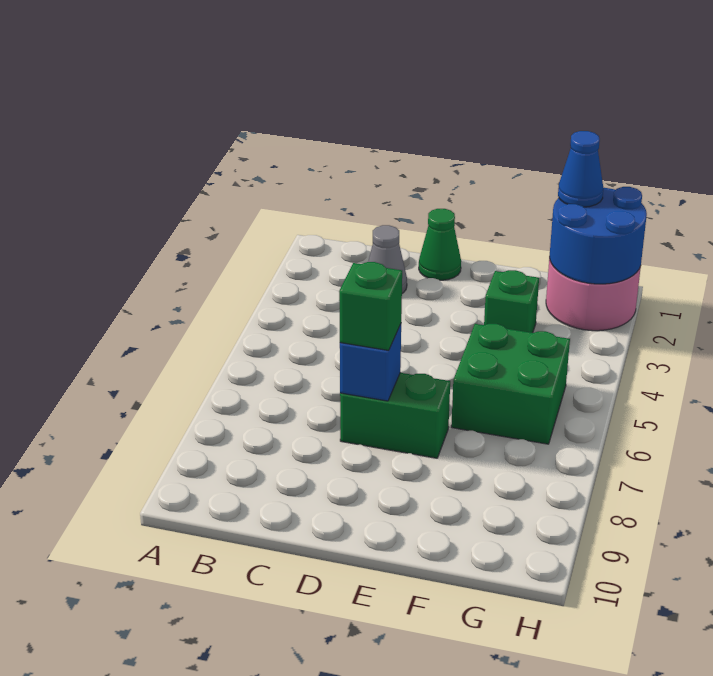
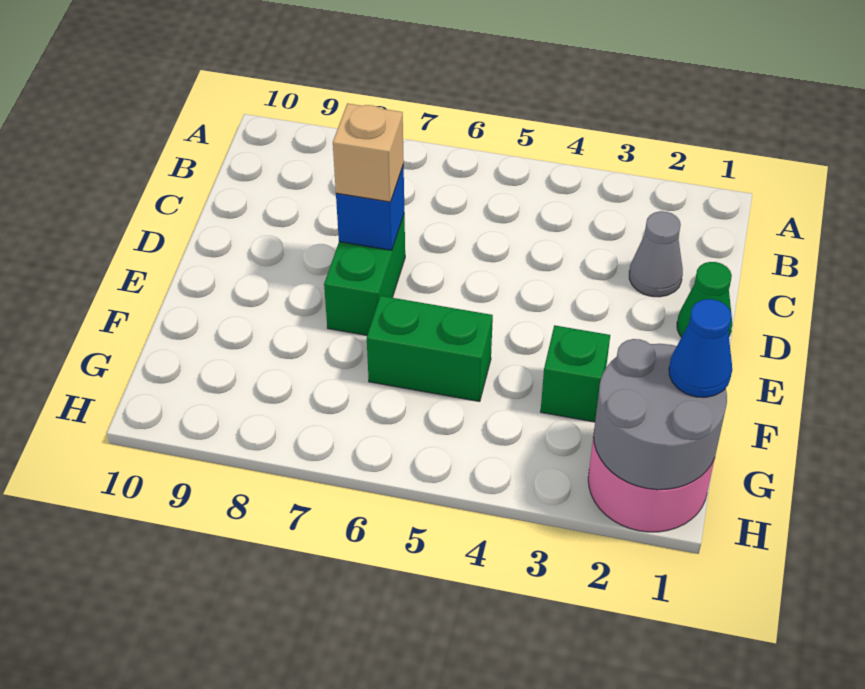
green 1x1 brick [339,262,402,350] -> tan 1x1 brick [333,103,404,202]
green 2x2 brick [451,324,570,444] -> green 1x2 brick [367,296,493,402]
blue 2x2 round brick [549,187,647,284] -> grey 2x2 round brick [594,339,727,490]

